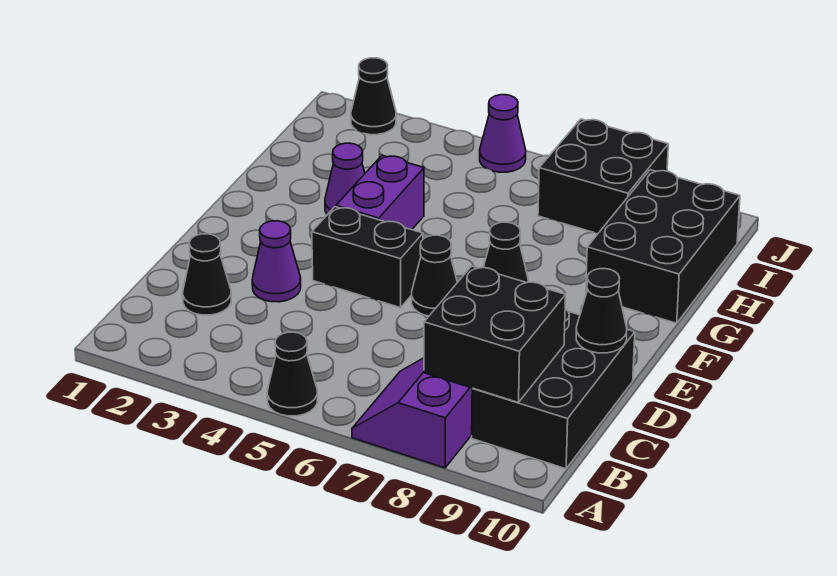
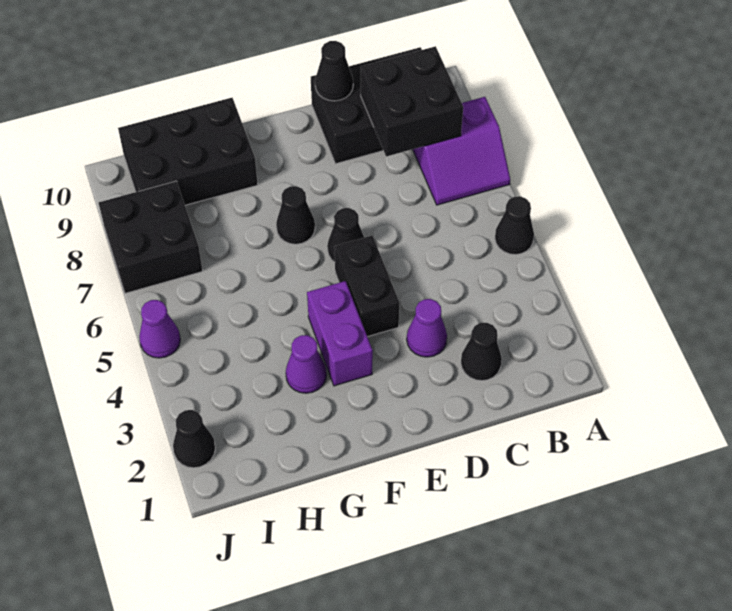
purple 1x2 brick [336,155,424,230] -> purple 1x2 brick turned to [307,281,373,386]

